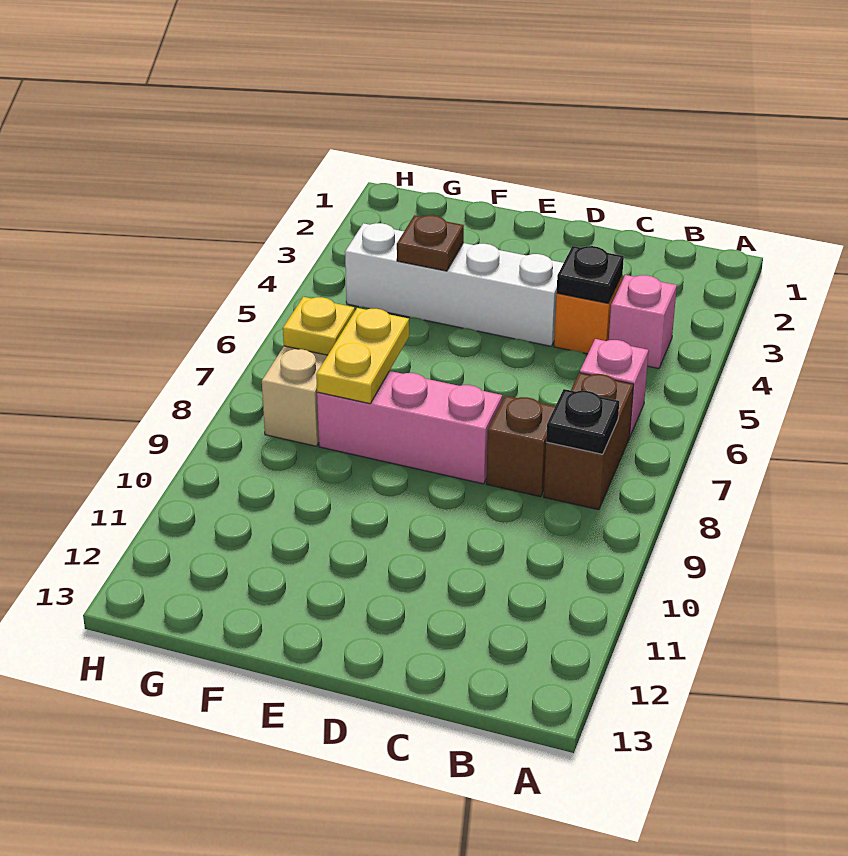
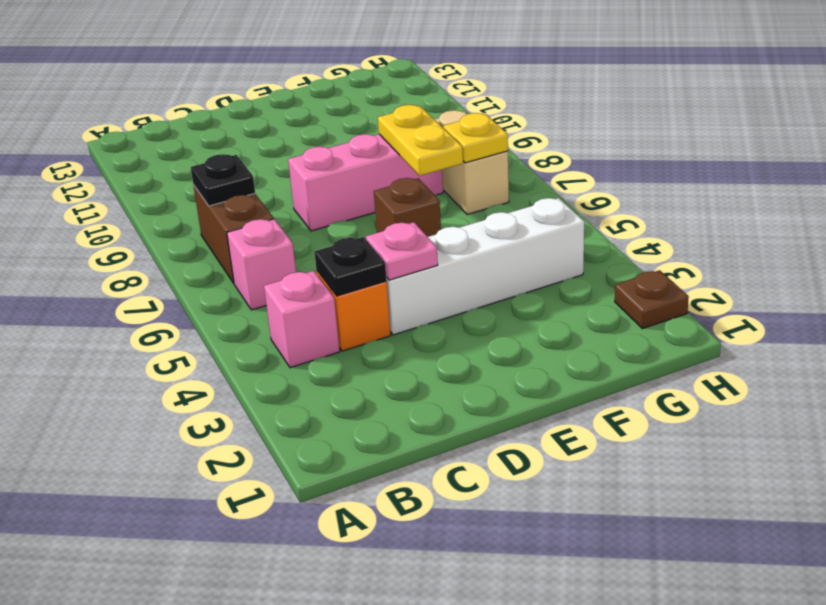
brown 1x1 brick [486,396,555,497] -> brown 1x1 brick moved to [374,178,441,237]
none -> pink 1x1 plate [366,222,438,280]
brown 1x1 plate [397,215,464,271] -> brown 1x1 plate moved to [615,270,689,329]

